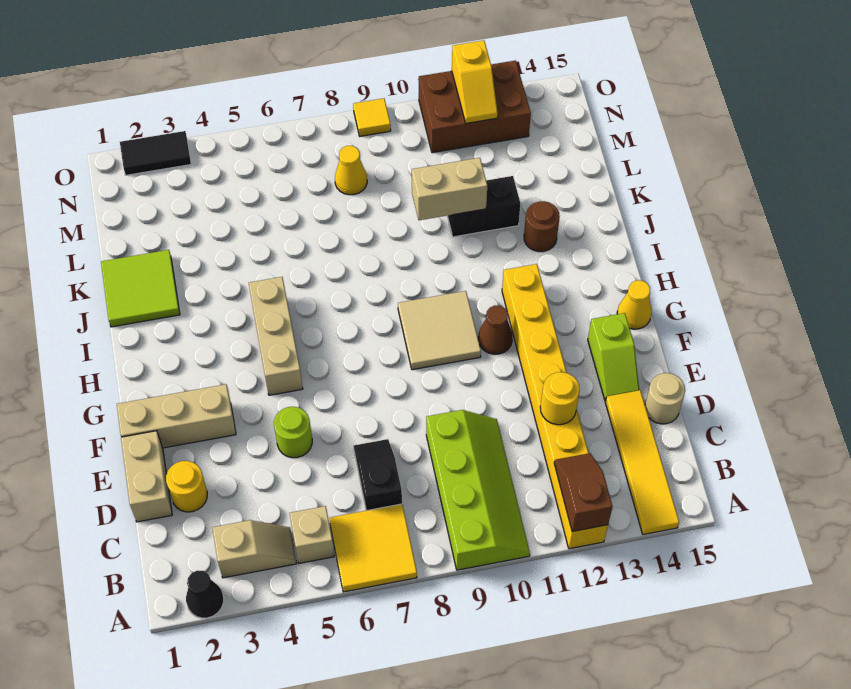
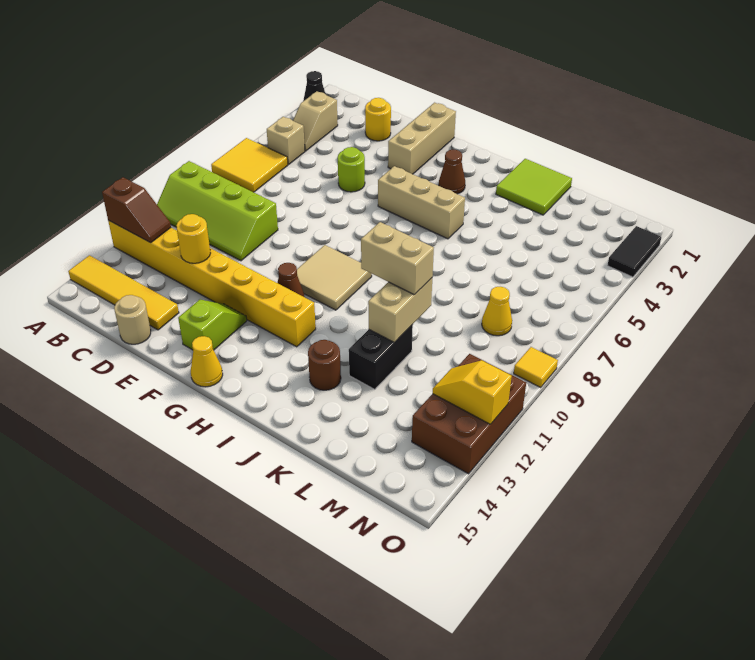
black 1x2 slope [354,439,402,511] -> none
tan 1x2 brick [121,431,172,522] -> tan 1x2 brick moved to [361,222,434,295]
lime 1x2 slope [588,313,639,401] -> lime 1x2 slope turned to [178,300,247,350]
none -> brown 1x1 cone [439,150,465,194]

